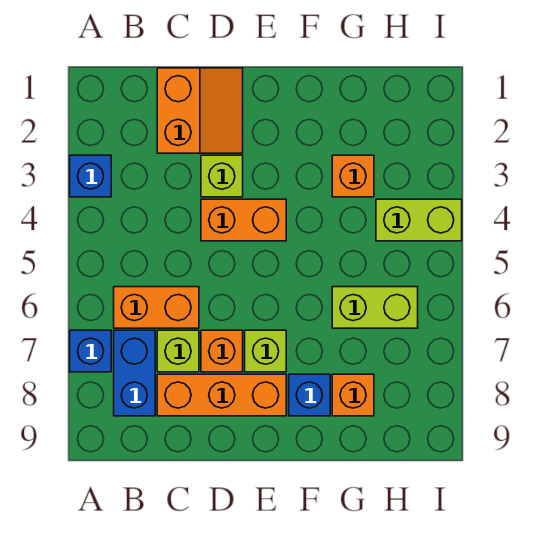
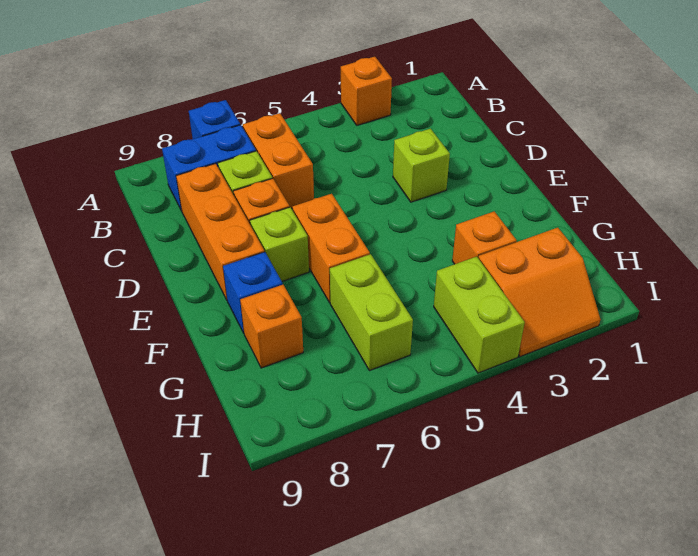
blue 1x1 brick [70,155,111,197] -> orange 1x1 brick [341,57,392,125]
orange 2x2 slope [157,68,243,153] -> orange 2x2 slope moved to [479,228,601,357]
orange 1x2 brick [201,199,286,241] -> orange 1x2 brick moved to [292,194,370,303]

